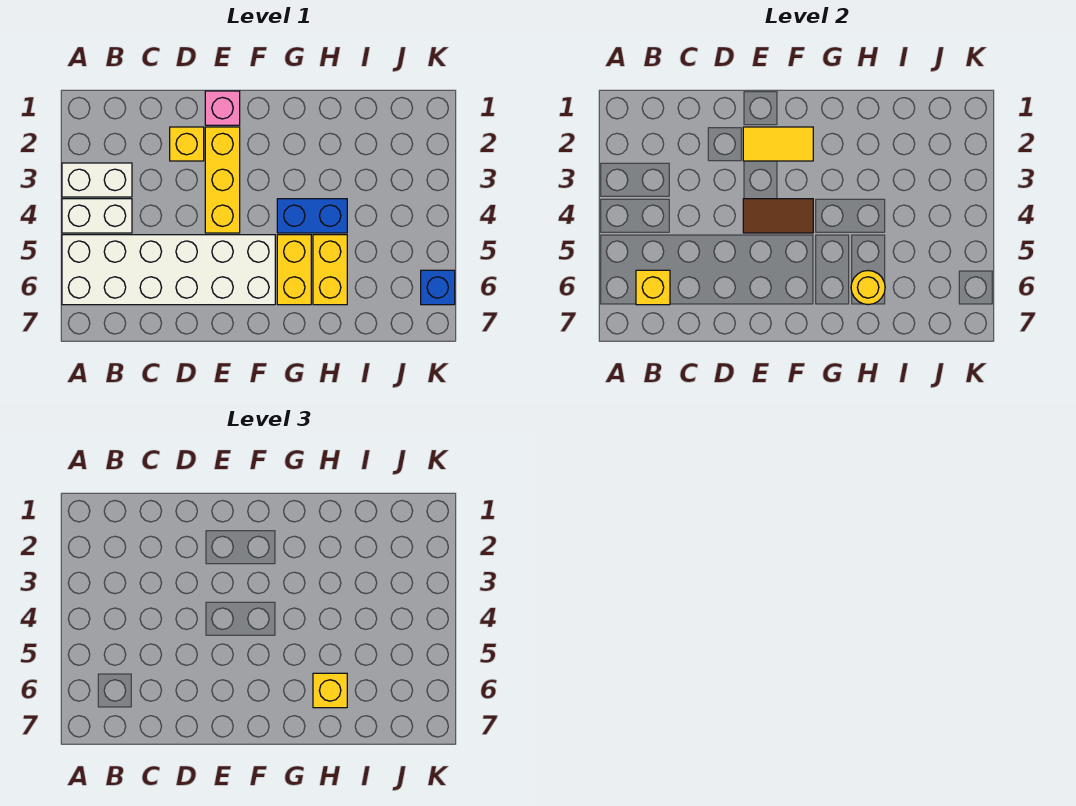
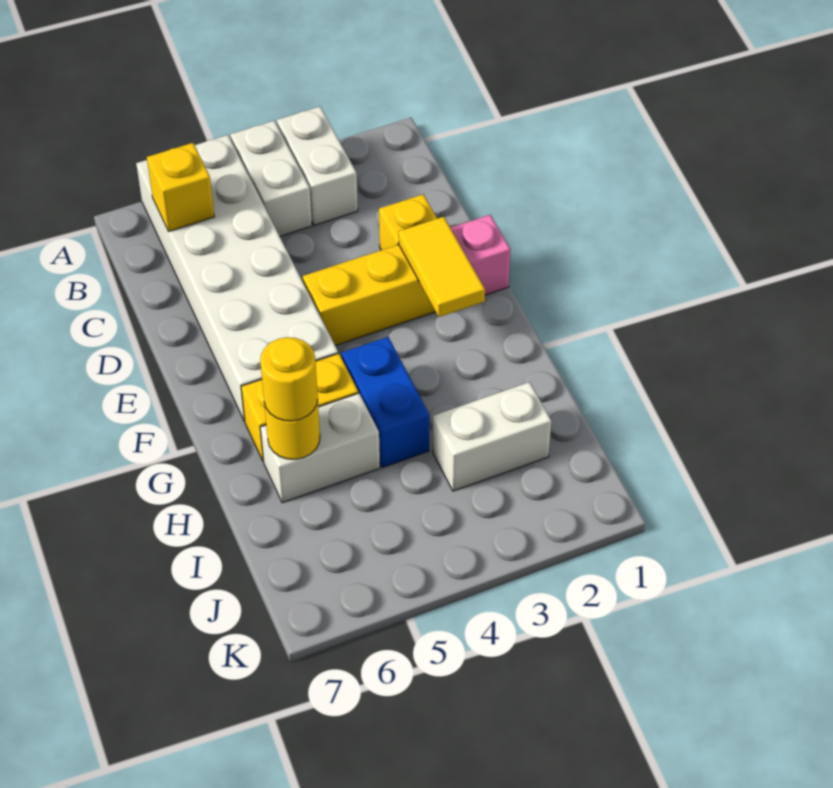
brown 1x2 tile [743,199,813,233] -> none
yellow 1x2 brick [313,235,347,305] -> white 1x2 brick [260,393,380,503]
yellow 1x1 brick [313,673,347,708] -> yellow 1x1 round brick [260,337,318,421]
none -> white 1x2 brick [433,382,551,491]
blue 1x1 brick [421,270,455,305] -> none

